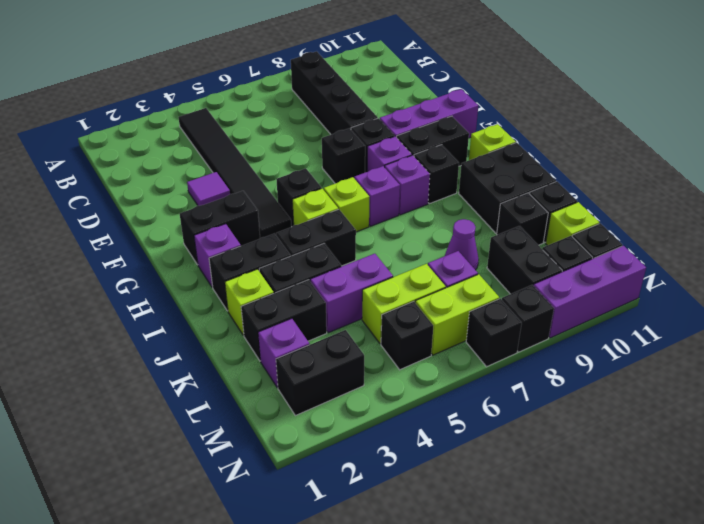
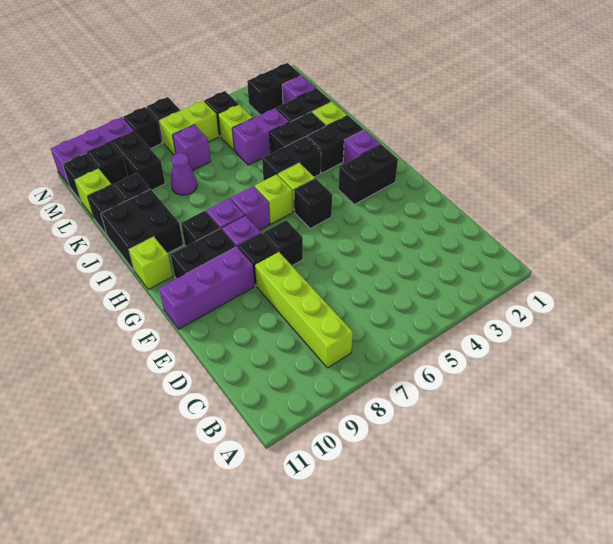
black 1x6 tile [178,108,291,238] -> none
black 1x4 brick [291,51,378,134] -> lime 1x4 brick [255,252,353,368]
purple 1x1 tile [187,172,230,206] -> none
lime 1x2 brick [362,264,446,344] -> lime 1x1 brick [218,104,253,150]

